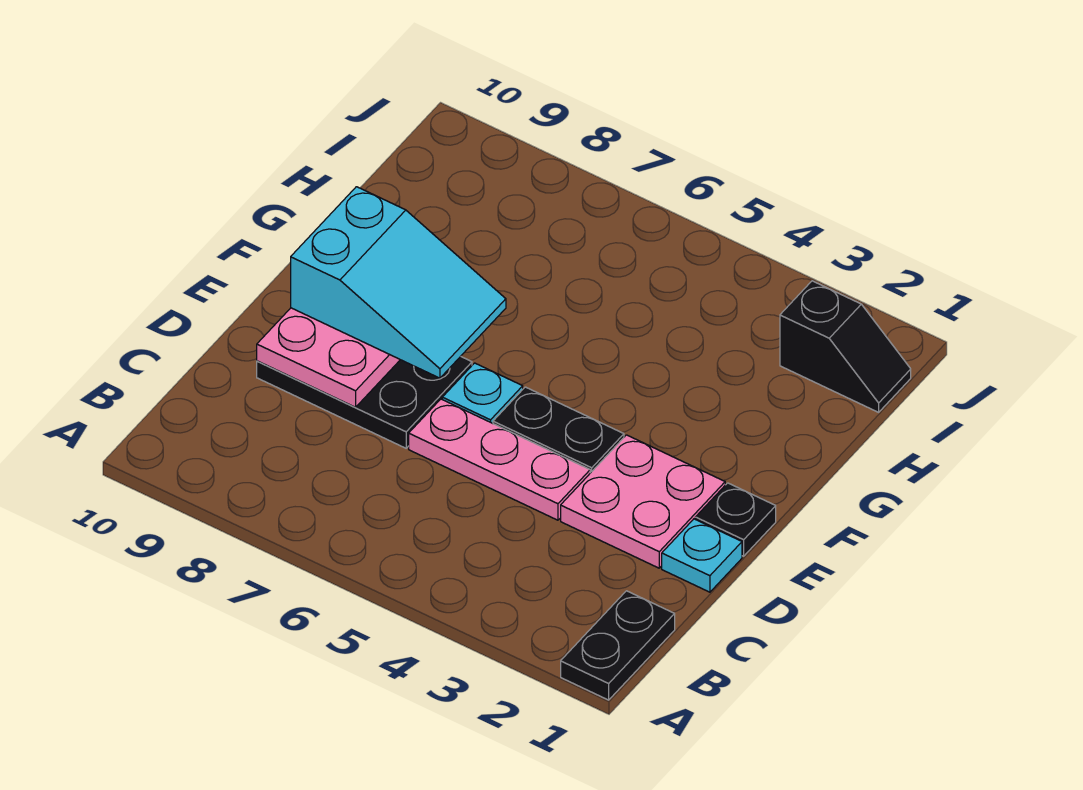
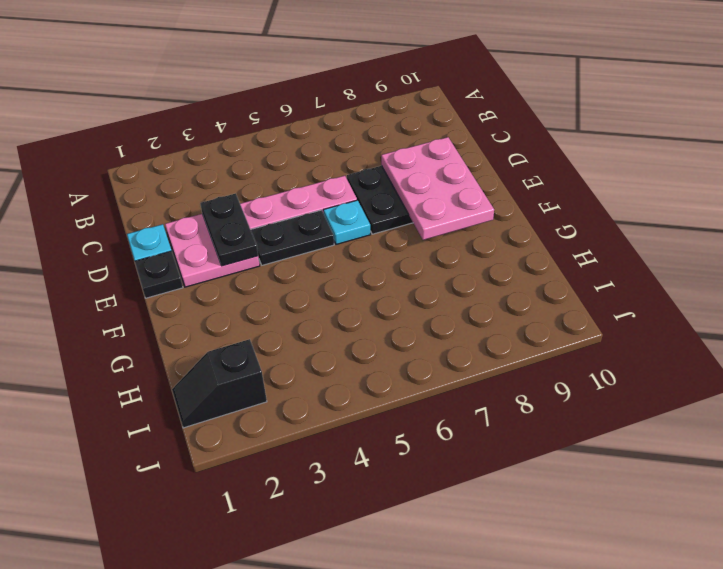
black 1x2 plate [561,591,675,700] -> black 1x2 plate moved to [200,194,258,266]
cyan 2x3 slope [291,187,506,378] -> none

